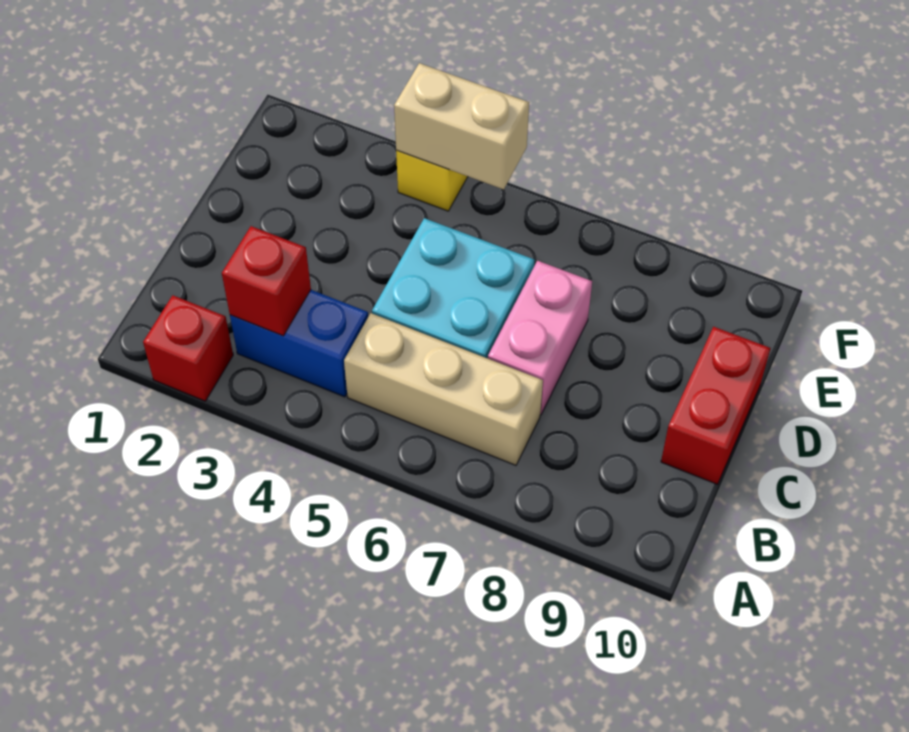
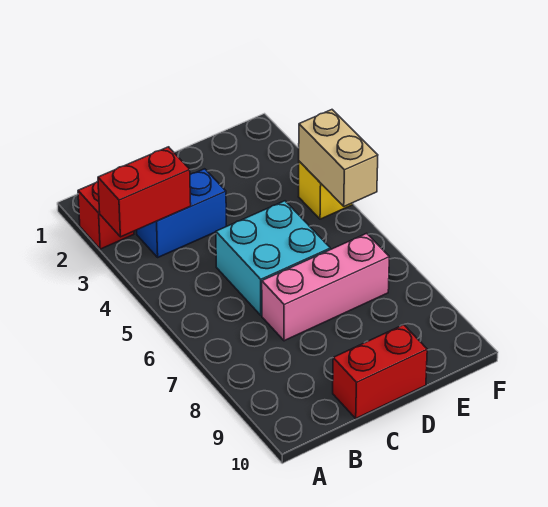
blue 1x2 brick [230,290,368,397] -> blue 1x2 brick turned to [137,169,226,257]
red 1x1 brick [222,226,311,336] -> red 1x2 brick [98,147,191,237]
tan 1x3 brick [344,313,543,465] -> none
pink 1x2 brick [488,261,592,415] -> pink 1x3 brick [262,233,389,341]

